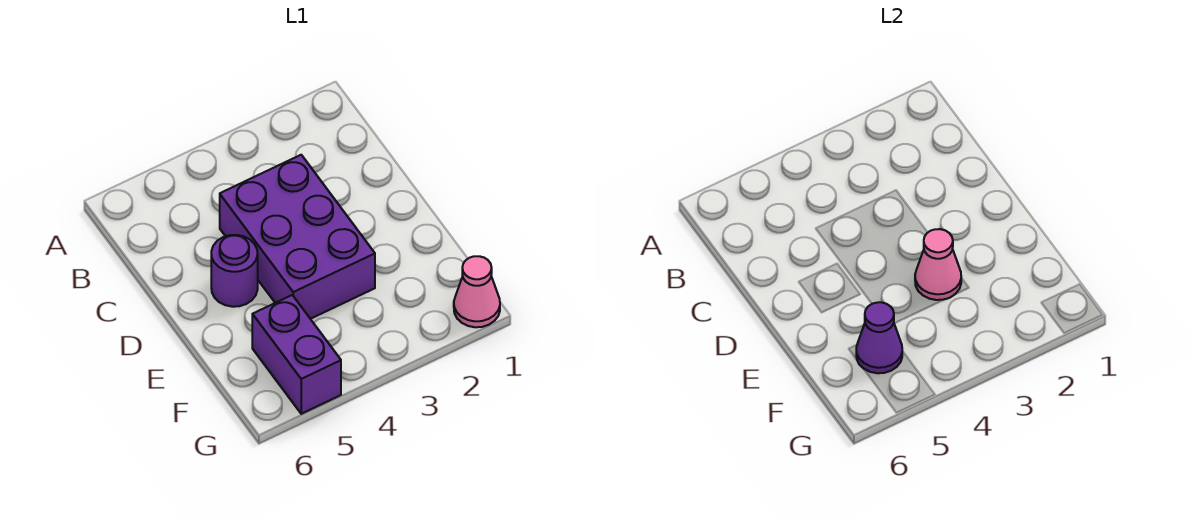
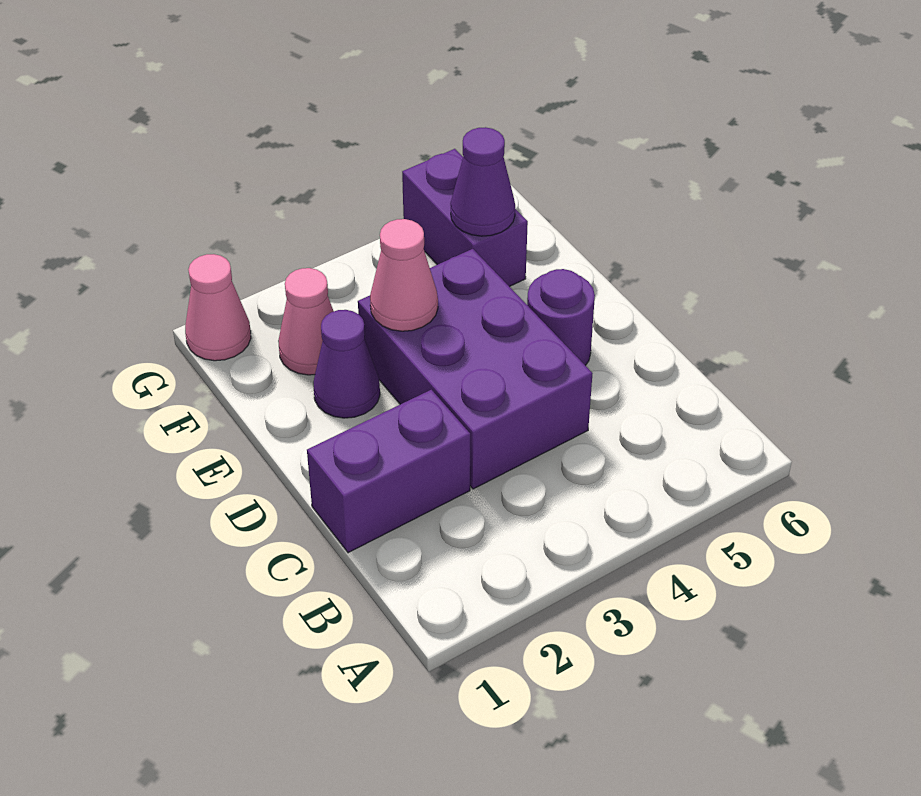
none -> purple 1x2 brick [307,390,470,553]
none -> purple 1x1 cone [313,310,380,418]
none -> pink 1x1 cone [278,268,334,375]

